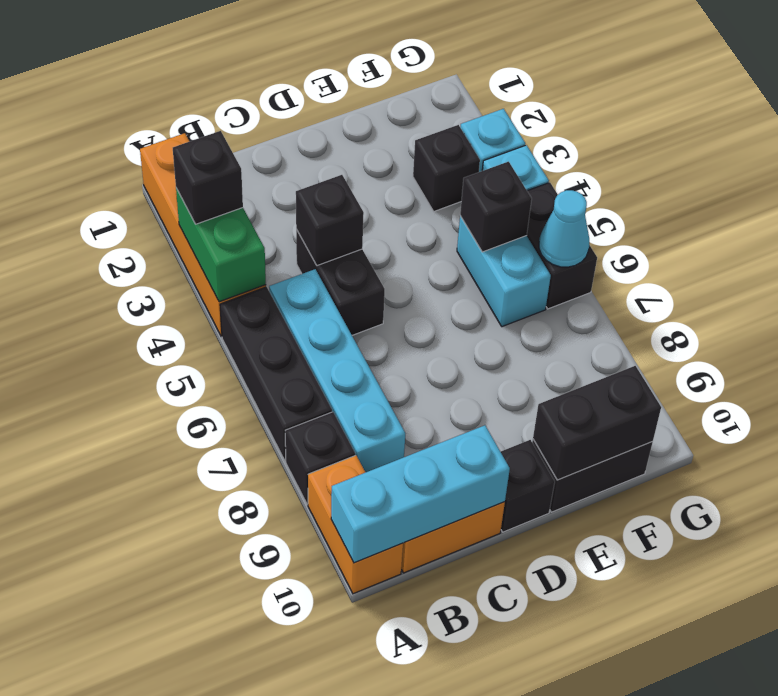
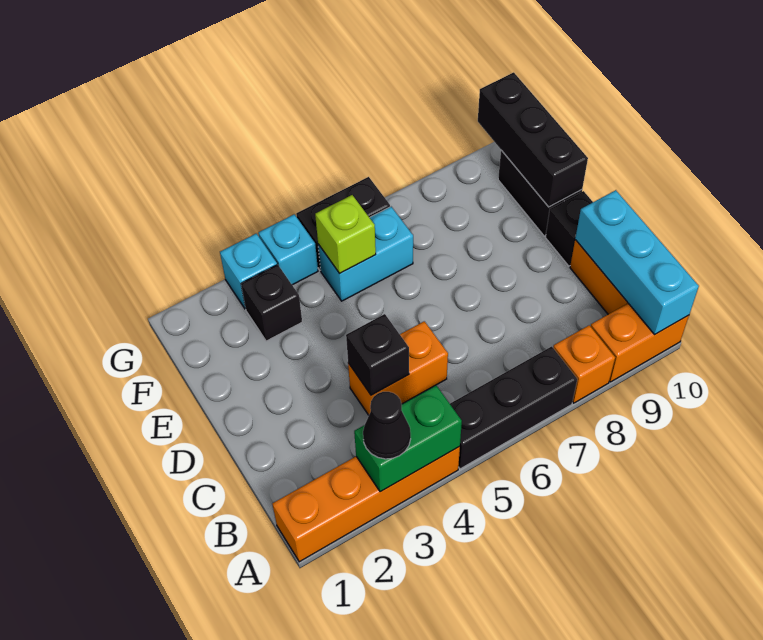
black 1x1 brick [173,131,243,224] -> black 1x1 cone [363,392,411,459]
black 1x1 brick [285,412,355,504] -> orange 1x1 brick [553,325,615,403]
cyan 1x4 brick [269,269,405,472] -> none
black 1x2 brick [296,230,385,335] -> orange 1x2 brick [348,321,448,415]
black 1x2 brick [533,366,661,480] -> black 1x3 brick [478,72,588,207]
black 1x1 brick [460,162,532,252] -> lime 1x1 brick [315,195,376,273]
cyan 1x1 cone [539,190,589,267] -> none

